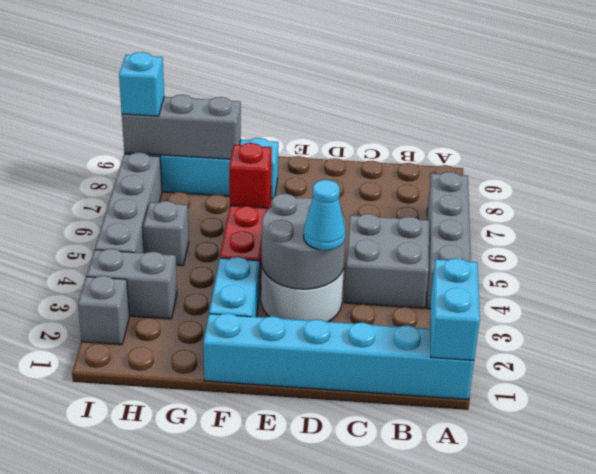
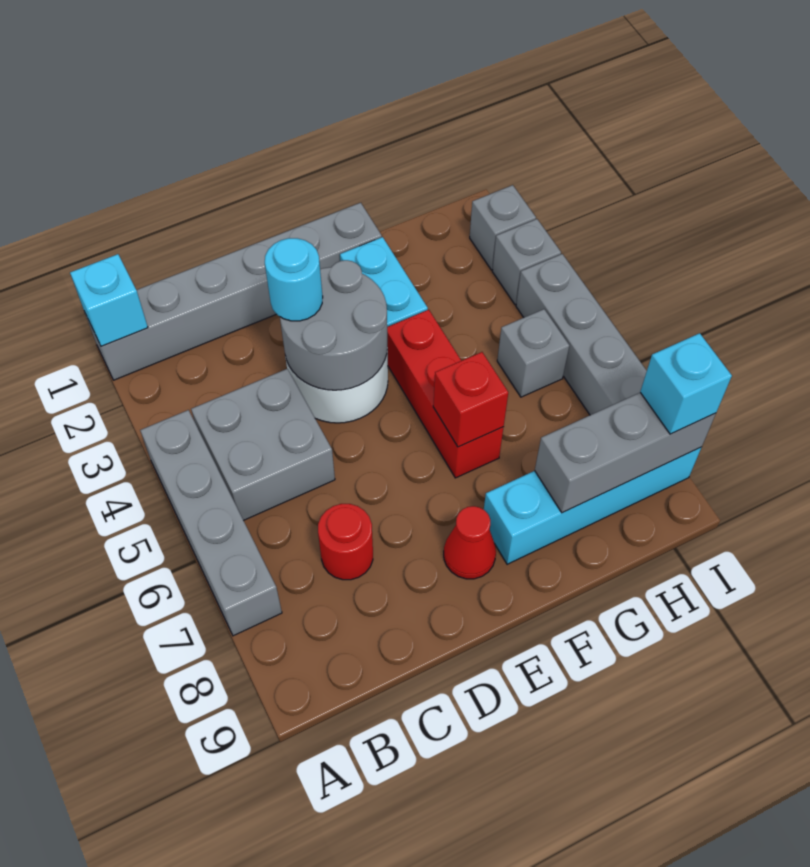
cyan 1x6 brick [203,313,474,400] -> grey 1x6 brick [85,203,382,380]
cyan 1x2 brick [431,258,480,360] -> cyan 1x1 brick [70,254,148,346]
none -> red 1x1 round brick [318,504,373,580]
cyan 1x1 cone [303,180,345,250] -> cyan 1x1 round brick [265,238,323,321]
none -> red 1x1 cone [444,506,496,579]
grey 1x2 brick [87,249,177,319] -> grey 1x1 brick [492,219,561,305]

